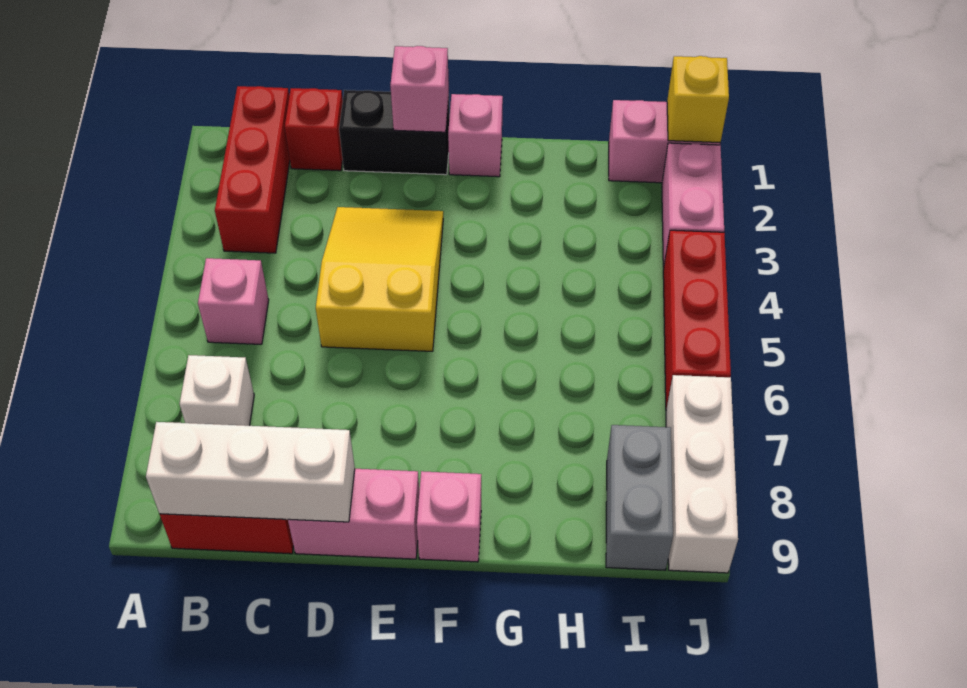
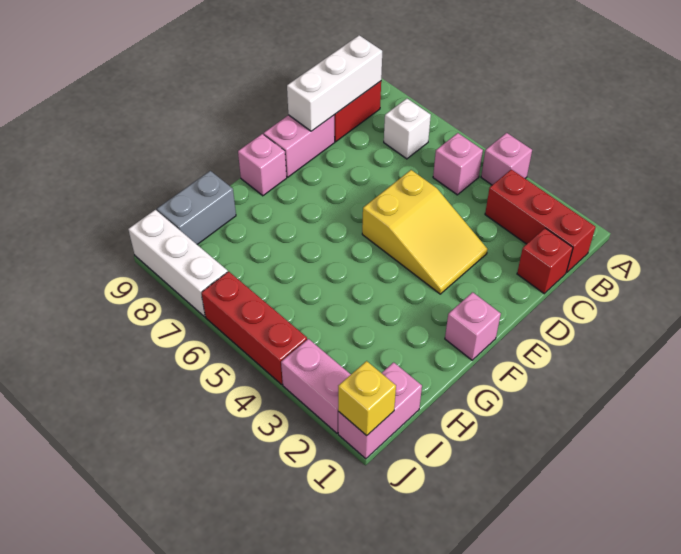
black 1x2 brick [339,90,449,175] -> none
pink 1x1 brick [390,46,449,132] -> pink 1x1 brick moved to [481,133,532,185]
grey 1x2 brick [606,425,673,570] -> grey 1x2 brick turned to [157,171,236,244]

